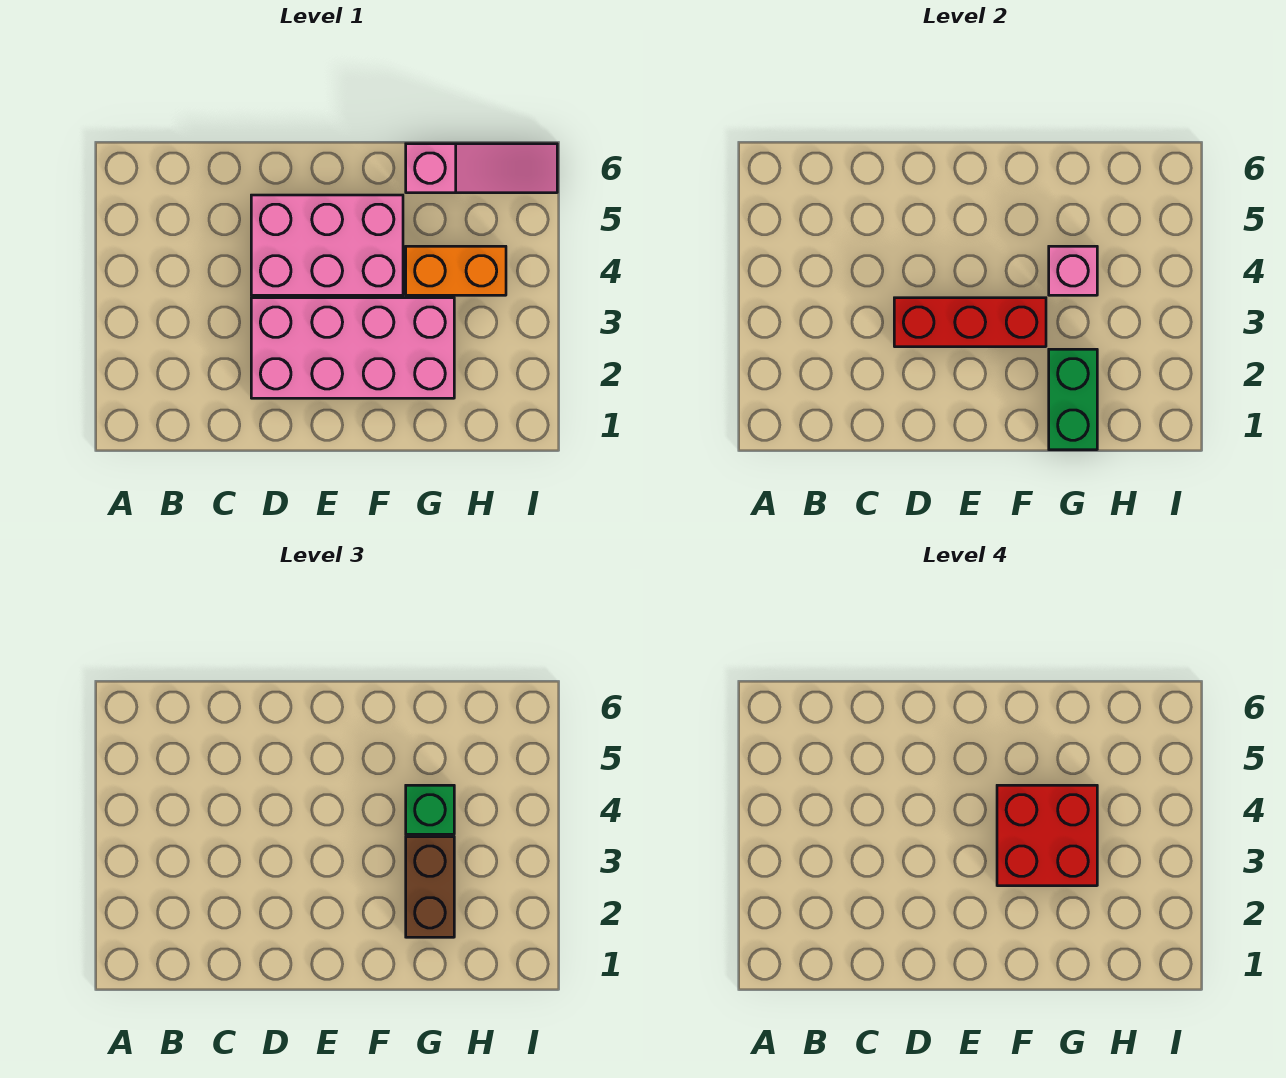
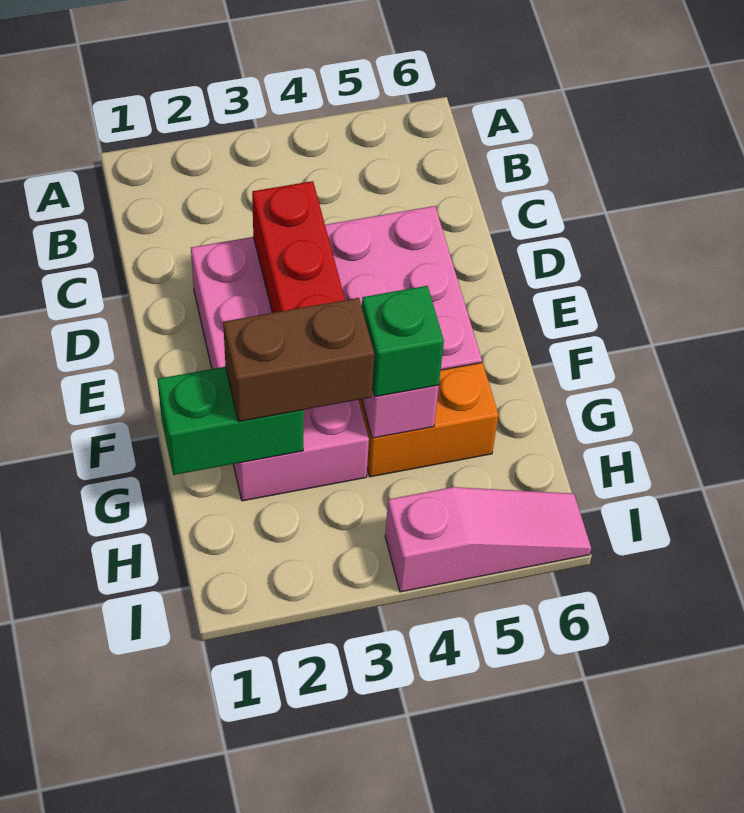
red 2x2 brick [997,785,1097,886] -> none
orange 1x2 brick [406,246,506,295] -> orange 1x2 brick turned to [359,362,499,477]
pink 1x3 slope [406,144,557,193] -> pink 1x3 slope turned to [385,487,591,592]

